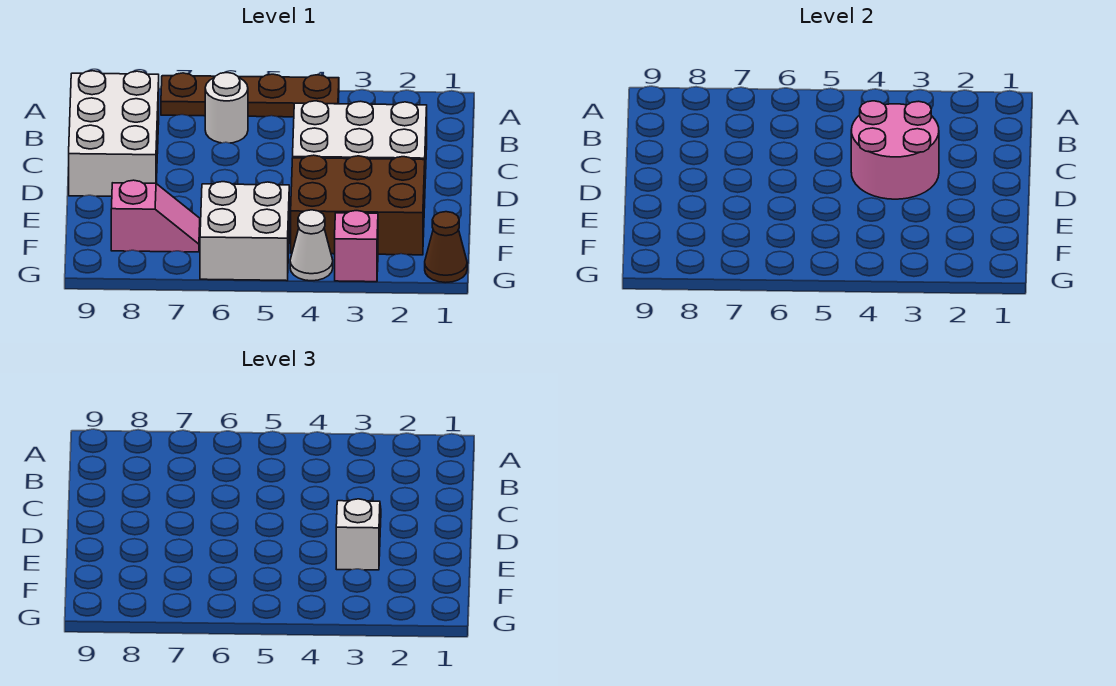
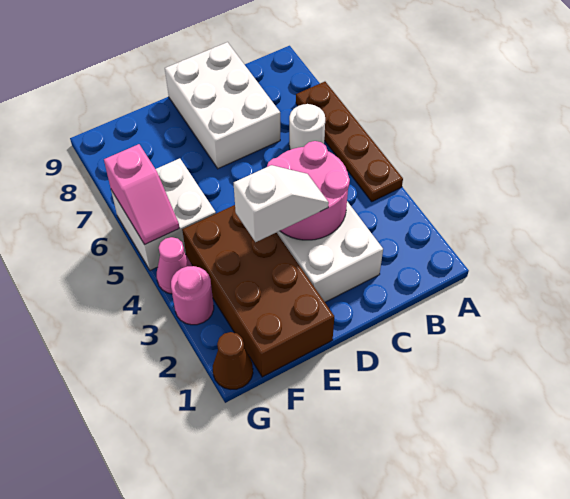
white 2x3 brick [69,71,159,196] -> white 2x3 brick turned to [165,42,280,169]
brown 2x3 brick [291,155,425,255] -> brown 2x4 brick [182,205,334,377]
pink 1x2 slope [111,180,200,252] -> pink 1x2 slope moved to [104,144,179,245]
pink 1x1 brick [335,211,378,282] -> pink 1x1 round brick [171,266,214,325]
white 1x1 cone [290,210,333,281] -> pink 1x1 cone [157,237,192,294]

